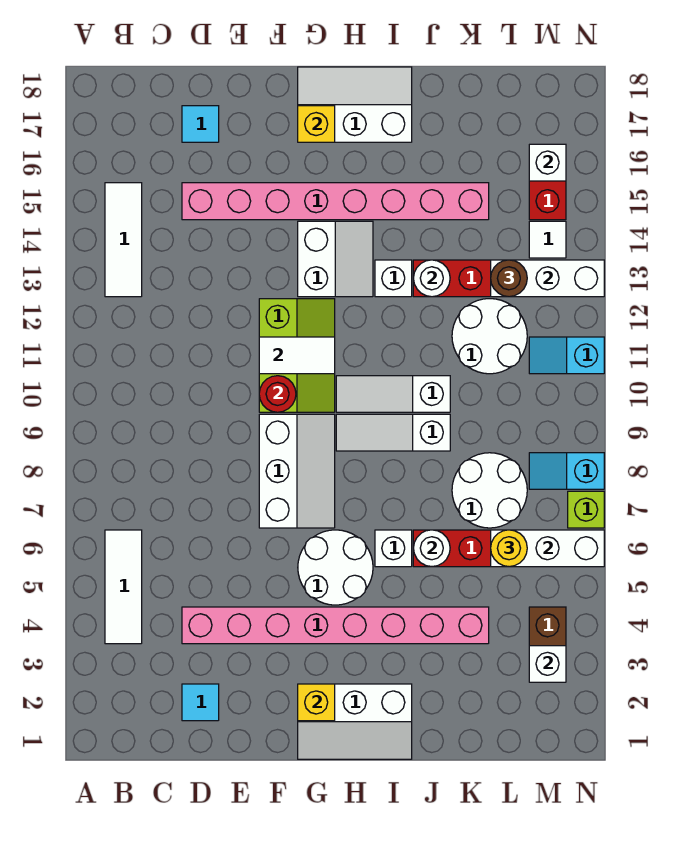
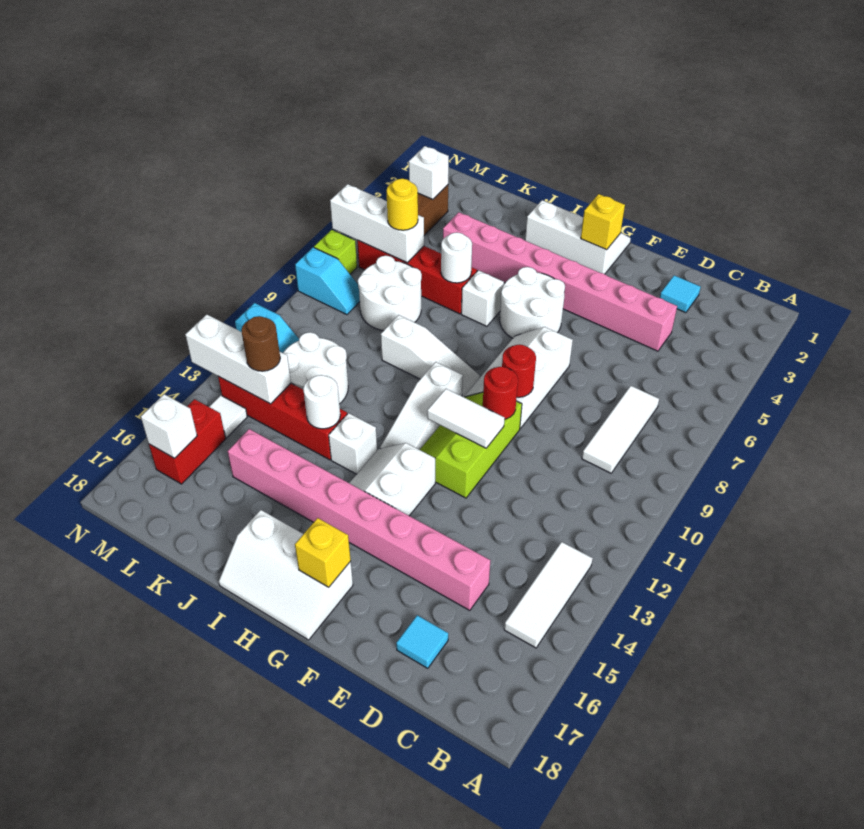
white 1x3 tile [105,530,142,644] -> white 1x3 tile moved to [582,386,659,473]
none -> red 1x1 round brick [502,345,536,397]
white 1x3 slope [336,376,450,412] -> white 1x3 slope turned to [379,362,463,450]

